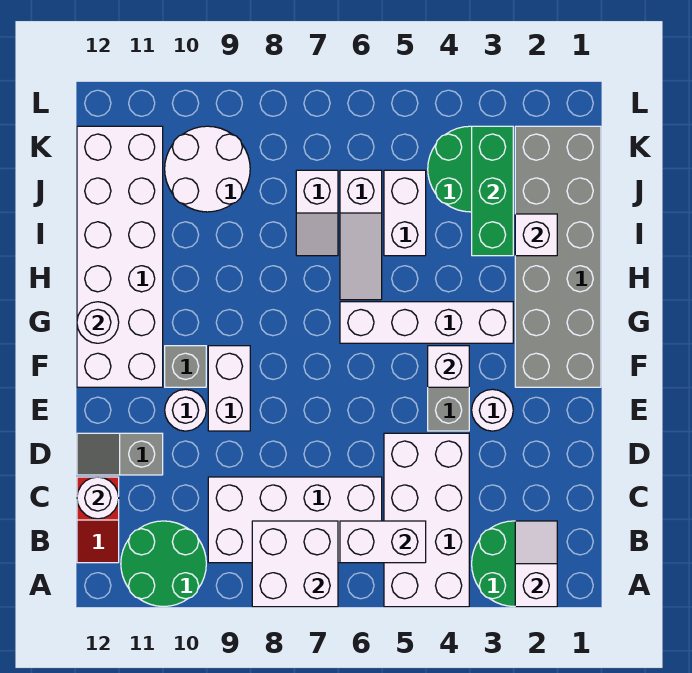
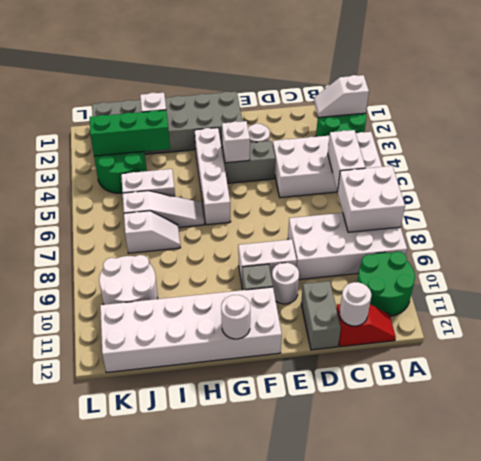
white 2x4 brick [208,477,382,563] -> white 2x4 brick turned to [288,213,407,280]
grey 1x2 slope [77,433,163,475] -> grey 1x2 brick [301,281,341,350]

